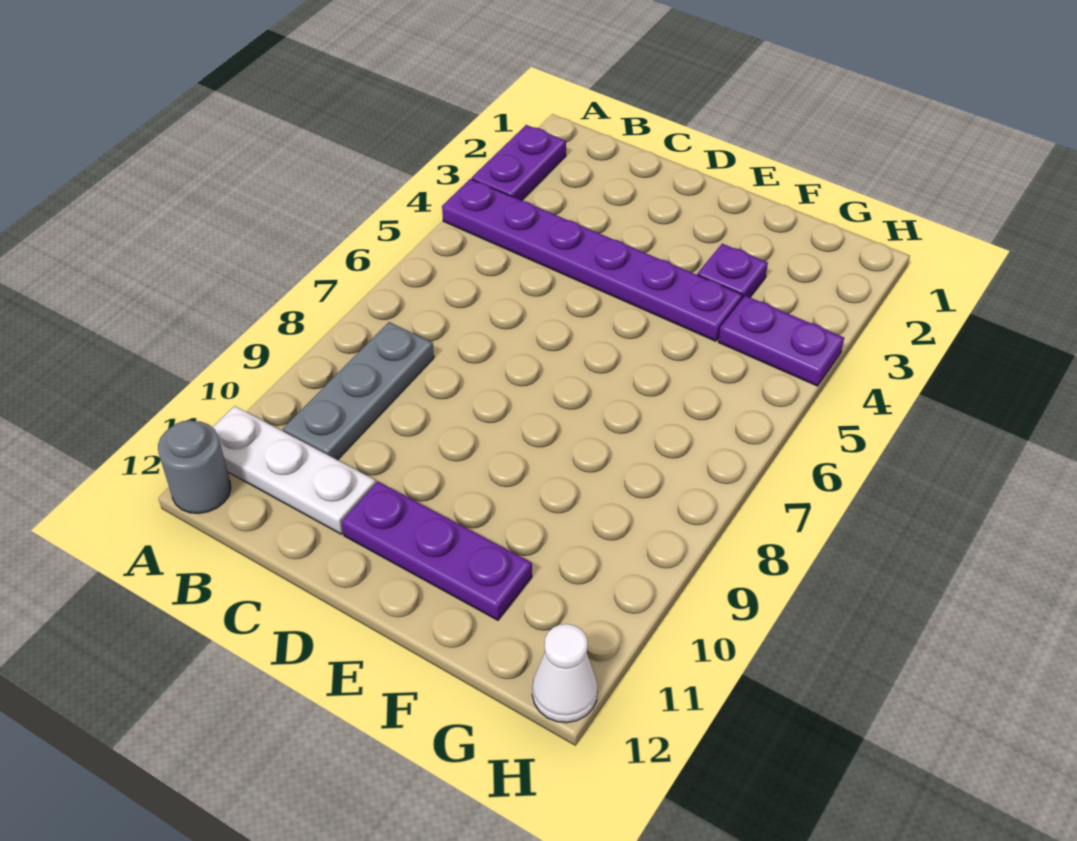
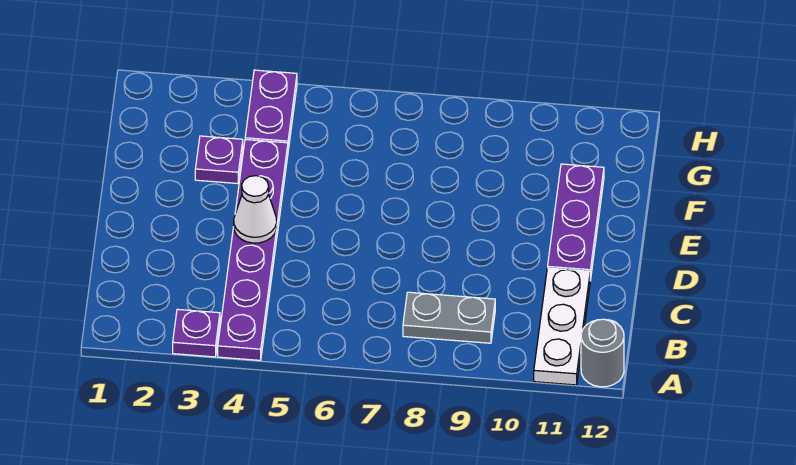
purple 1x2 plate [472,125,566,201] -> purple 1x1 plate [173,309,220,357]
grey 1x3 plate [283,322,434,460] -> grey 1x2 plate [403,292,495,343]
white 1x1 cone [532,624,598,723] -> white 1x1 cone moved to [234,176,277,243]

